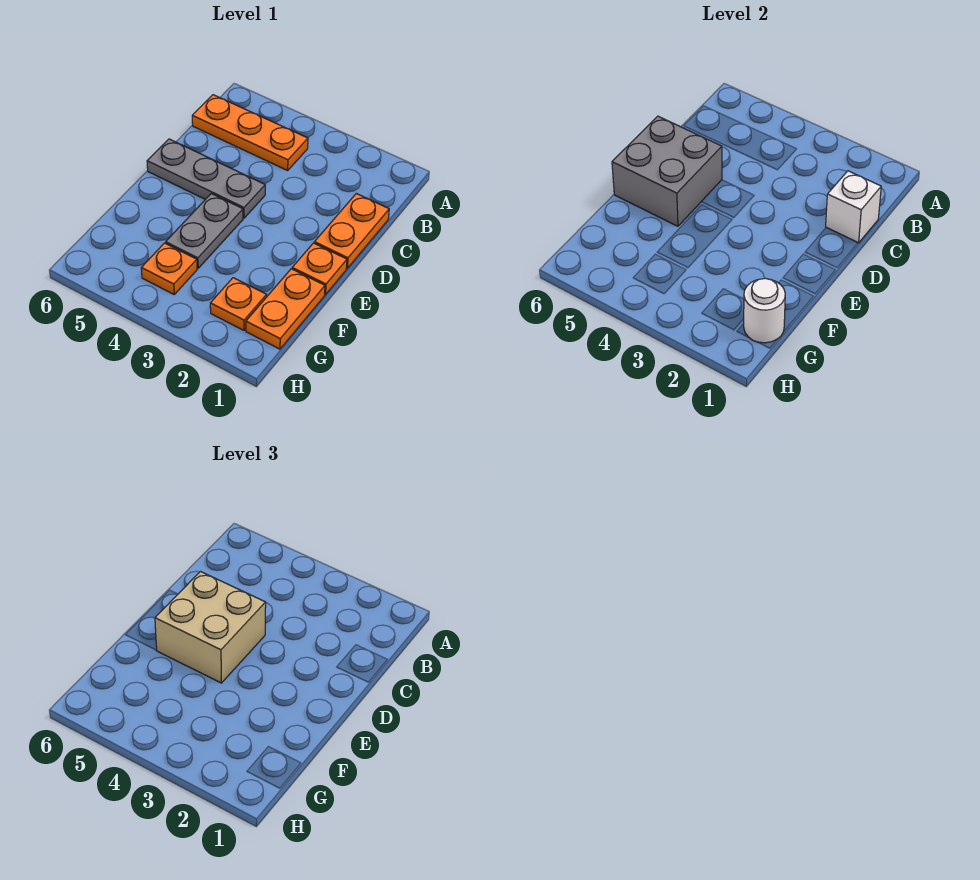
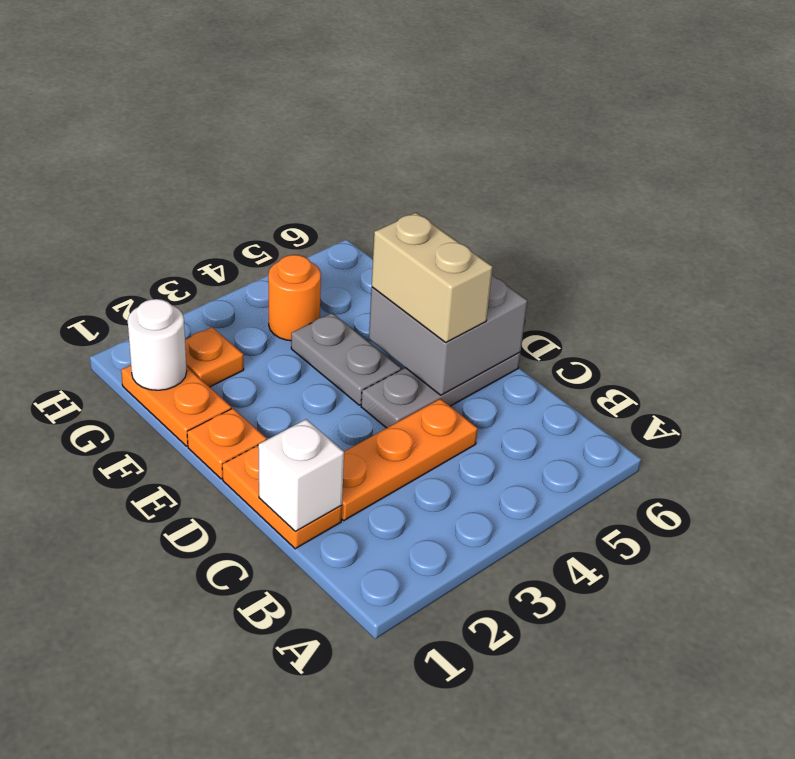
orange 1x3 plate [192,95,308,170] -> orange 1x3 plate moved to [341,399,478,520]
tan 2x2 brick [155,572,266,683] -> tan 1x2 brick [372,213,492,342]
orange 1x1 plate [141,243,197,294] -> orange 1x1 round brick [268,255,321,341]

